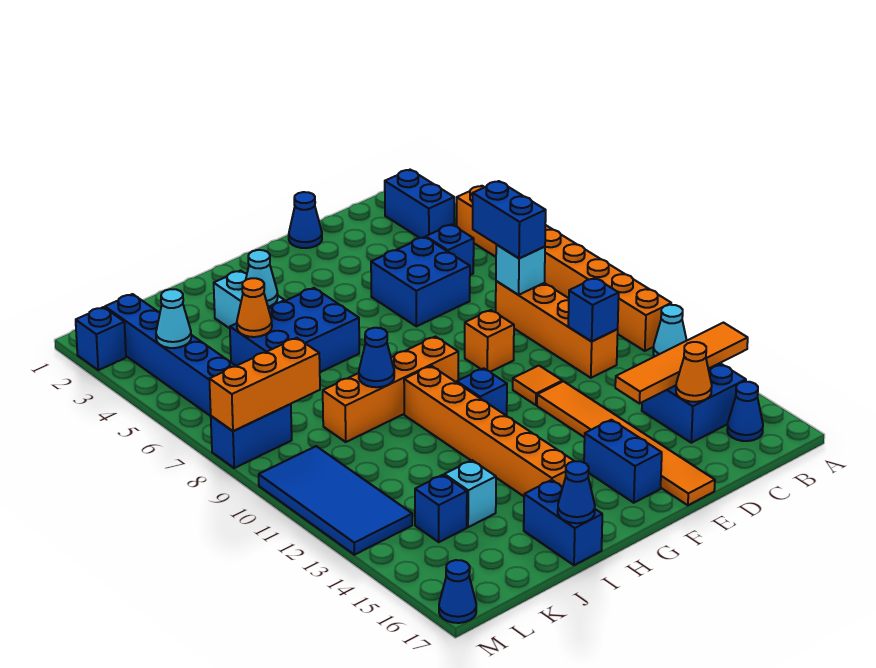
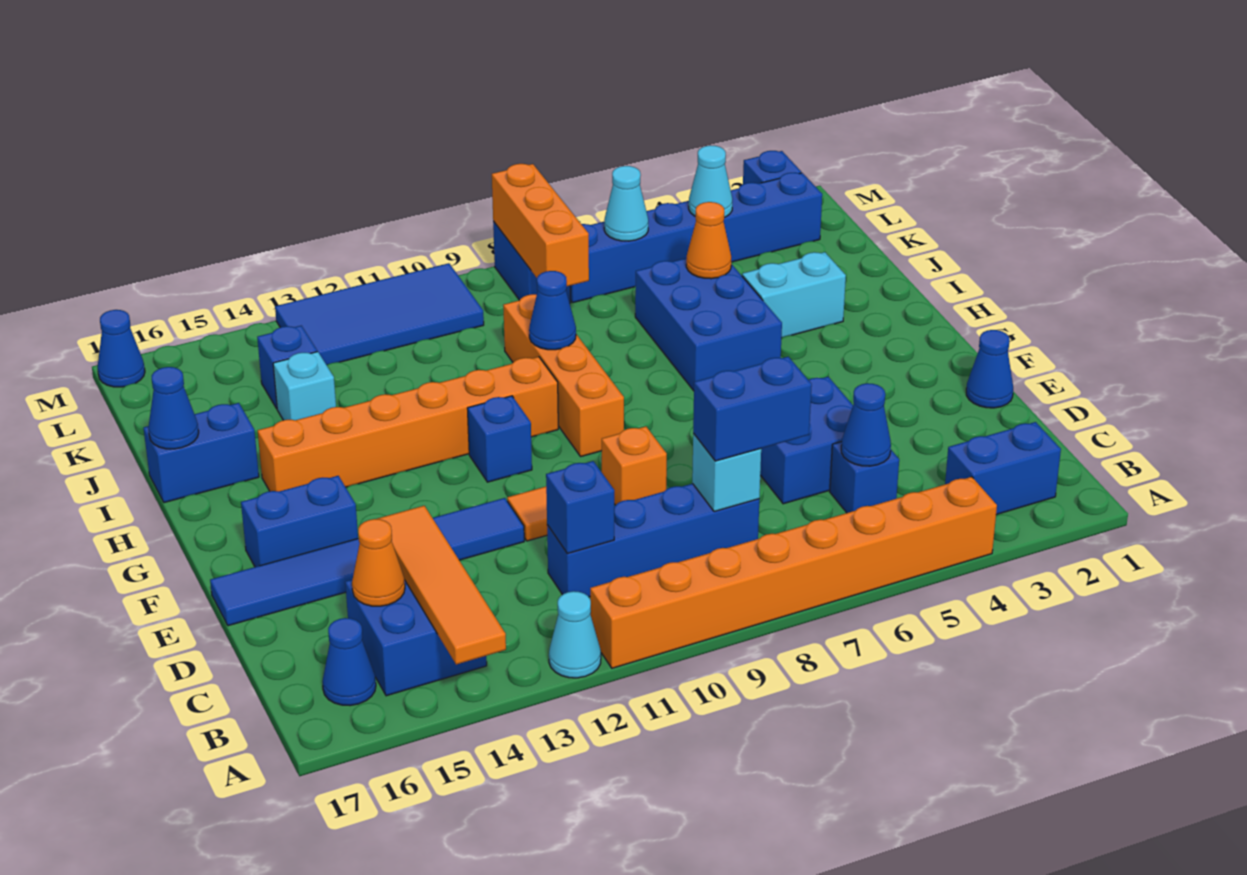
none -> blue 1x1 cone [841,383,891,466]
orange 1x4 brick [496,281,618,378] -> blue 1x4 brick [547,484,759,597]
orange 1x6 tile [537,381,715,505] -> blue 1x6 tile [210,498,524,626]
cyan 1x1 cone [246,250,278,307] -> cyan 1x1 cone moved to [604,166,648,241]

